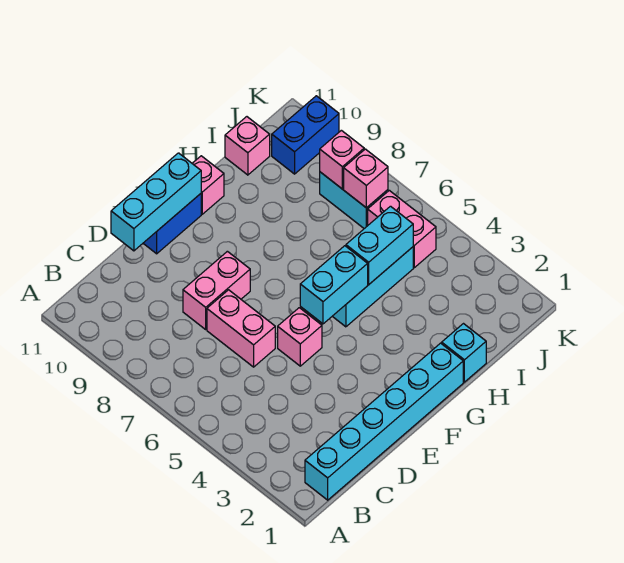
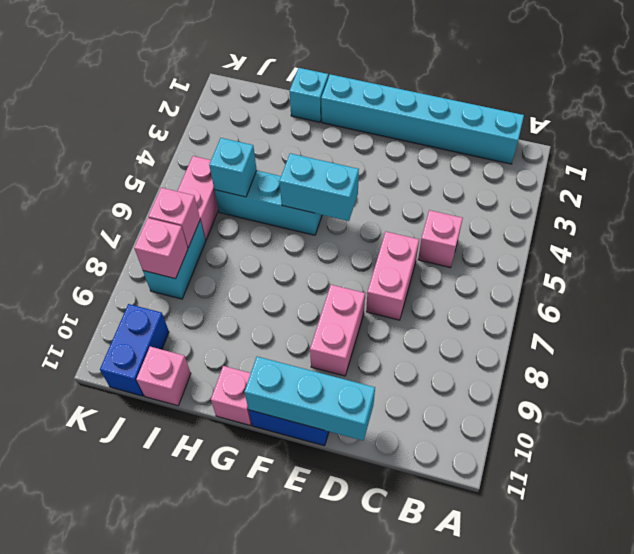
pink 1x2 brick [183,251,250,329] -> pink 1x2 brick turned to [310,285,365,376]
pink 1x1 brick [278,308,322,366] -> pink 1x1 brick moved to [418,210,463,268]
cyan 1x2 brick [346,206,413,284] -> cyan 1x1 brick [209,138,257,197]
blue 1x2 brick [272,96,339,174] -> blue 1x2 brick turned to [100,304,169,396]

